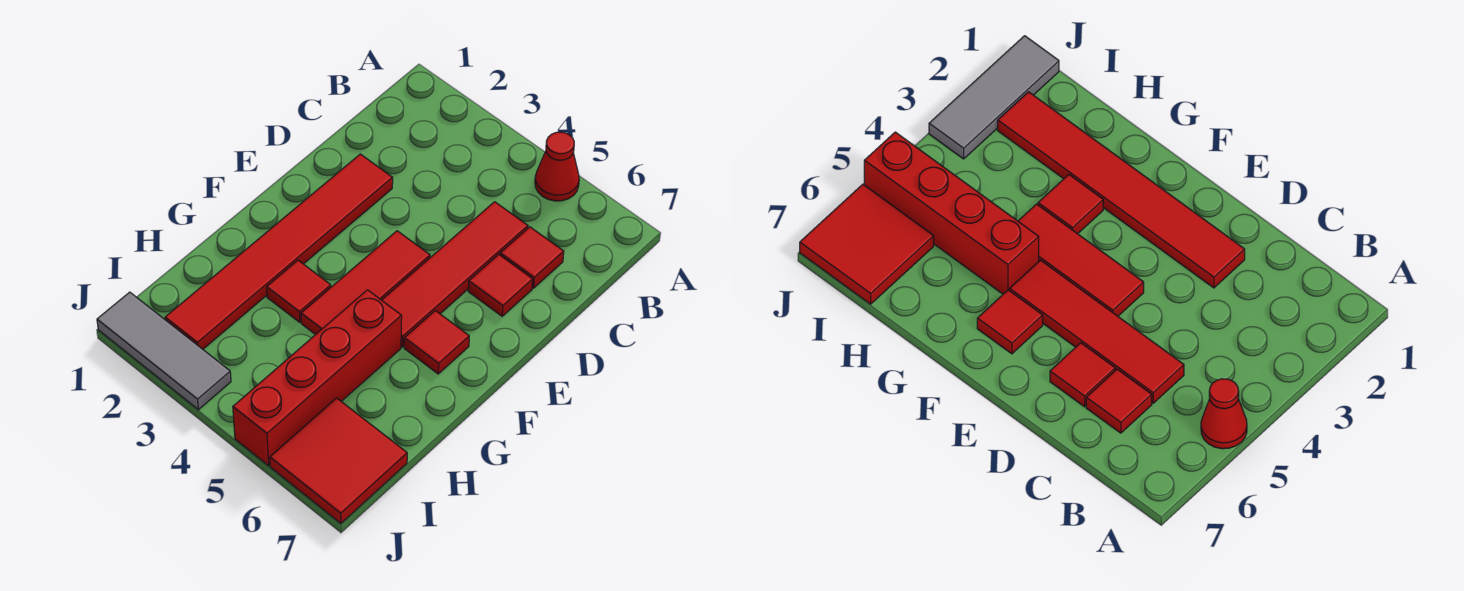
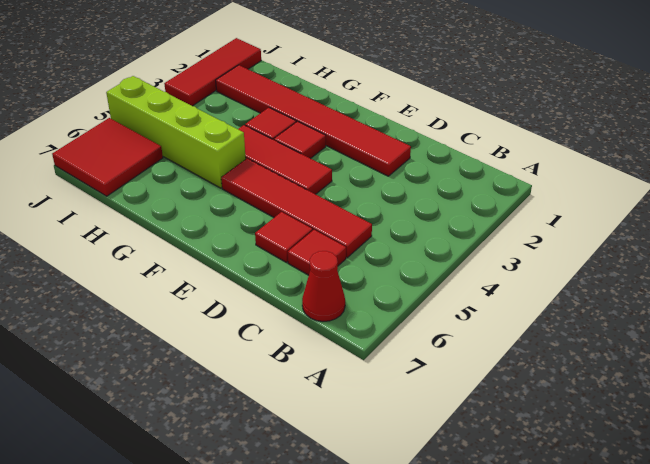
red 1x1 cone [535,132,579,201] -> red 1x1 cone moved to [302,251,345,322]
red 1x1 tile [404,311,469,374] -> red 1x1 tile moved to [274,121,326,159]
red 1x4 brick [233,290,402,466] -> lime 1x4 brick [106,76,246,188]
grey 1x3 tile [97,292,231,410] -> red 1x3 tile [164,38,261,106]

